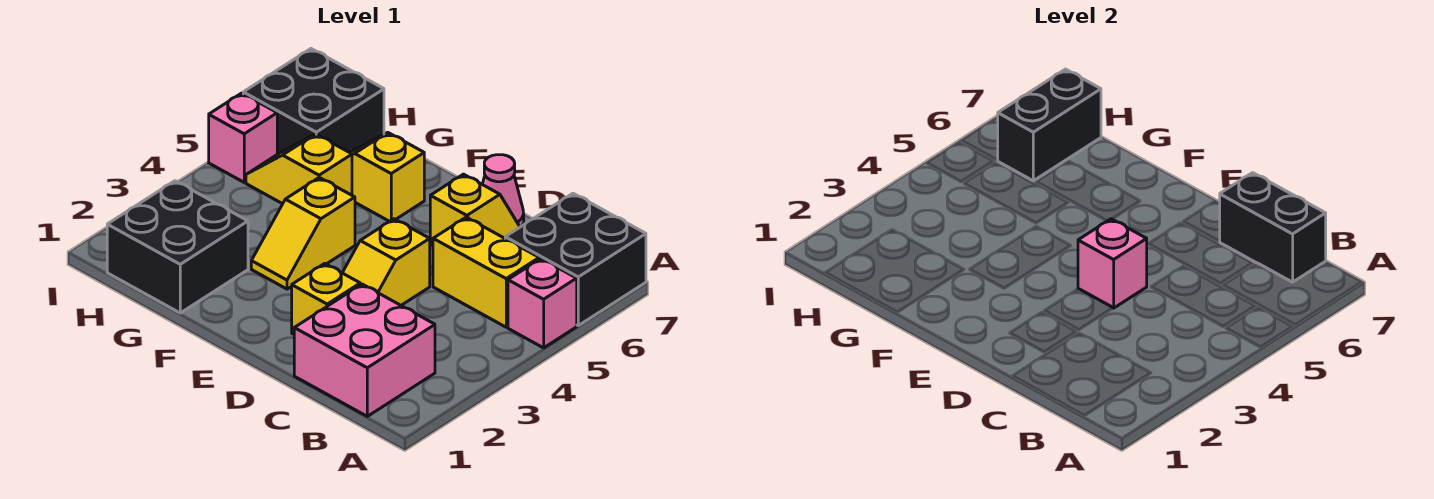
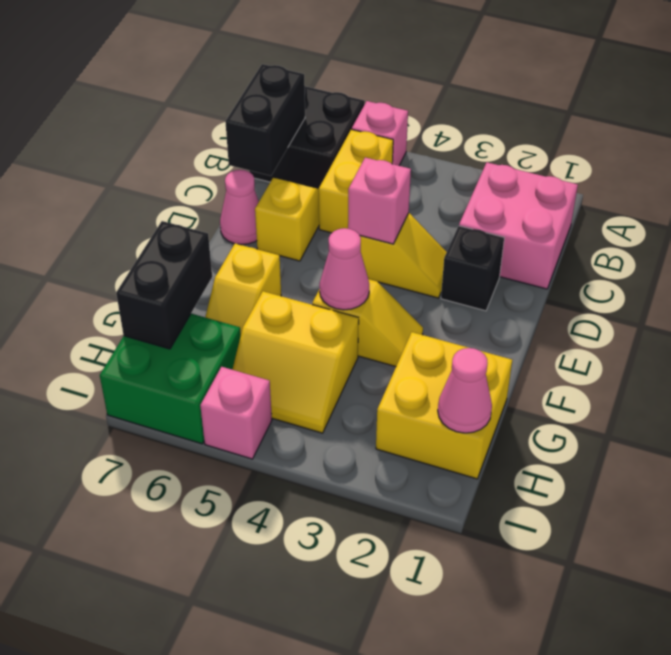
yellow 1x1 brick [292,263,360,334] -> black 1x1 brick [441,226,504,311]
none -> pink 1x1 cone [319,228,369,310]
black 2x2 brick [107,181,248,313] -> yellow 2x2 brick [376,332,512,479]
yellow 1x2 slope [246,134,352,204] -> yellow 2x2 slope [232,291,359,433]
none -> pink 1x1 cone [438,348,492,433]
black 2x2 brick [243,49,384,154] -> green 2x2 brick [100,314,241,444]
black 1x2 brick [998,69,1101,181] -> black 1x2 brick turned to [116,221,212,349]

